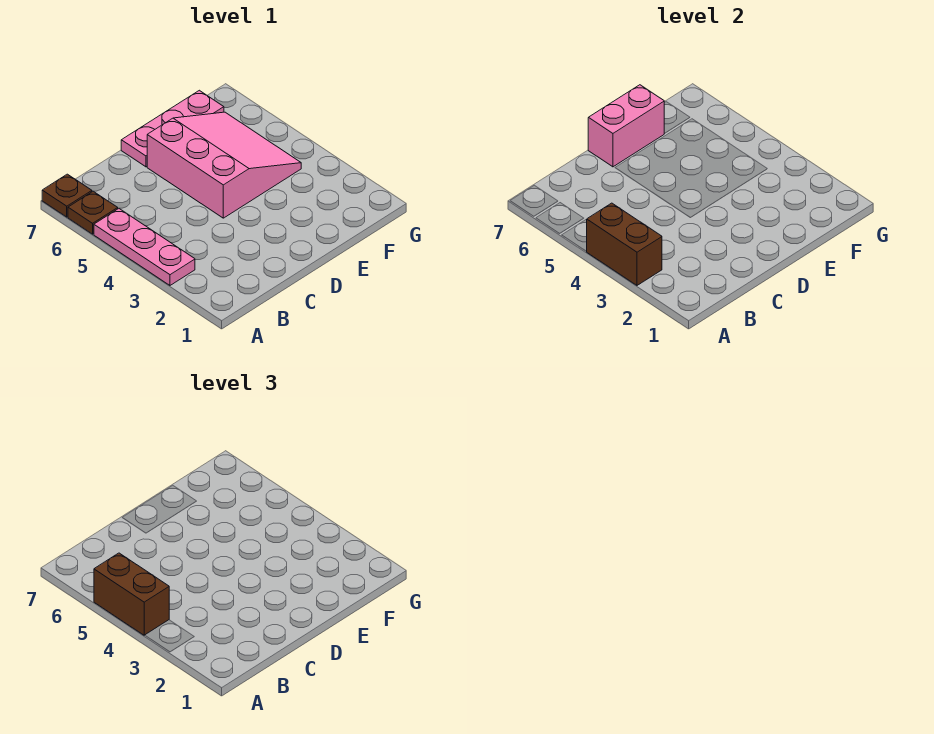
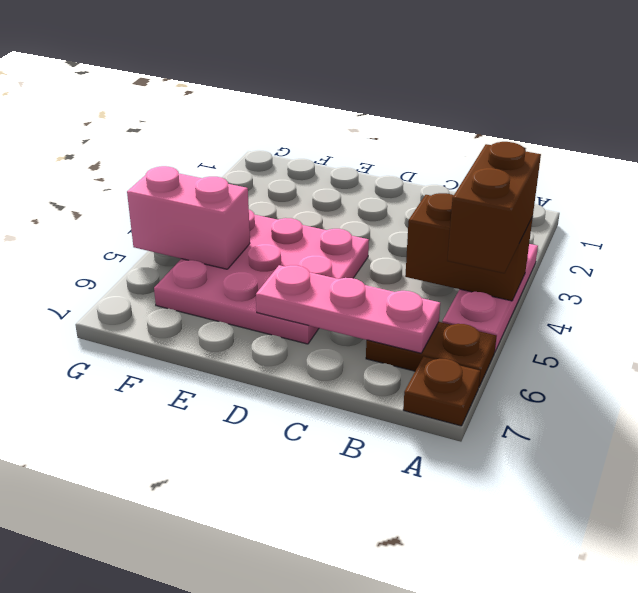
brown 1x2 brick [586,203,662,285] -> brown 1x2 brick turned to [405,193,533,301]
brown 1x1 plate [68,191,118,234] -> brown 1x2 plate [366,322,497,386]
pink 3x3 slope [147,112,301,218] -> pink 3x3 plate [154,210,369,344]
pink 1x3 plate [121,90,224,167] -> pink 1x3 plate moved to [256,265,440,353]
pink 1x2 brick [588,85,665,167] -> pink 1x2 brick moved to [127,166,250,269]

